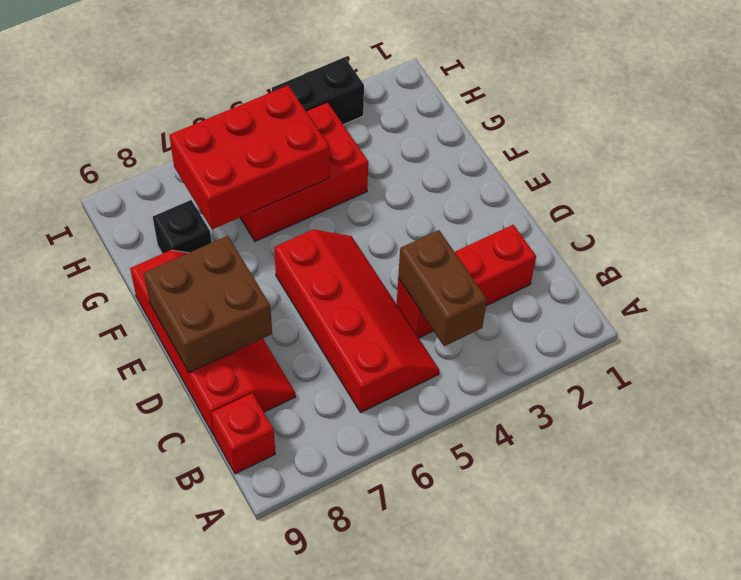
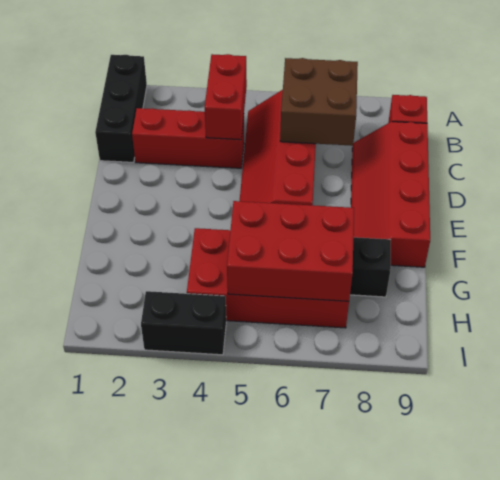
none -> black 1x3 brick [95,55,147,162]
brown 1x2 brick [398,230,487,346] -> red 1x2 brick [205,54,247,140]
brown 2x2 brick [144,236,272,373] -> brown 2x2 brick moved to [280,58,358,146]
red 2x3 brick [240,102,368,241] -> red 2x4 brick [187,228,349,328]

